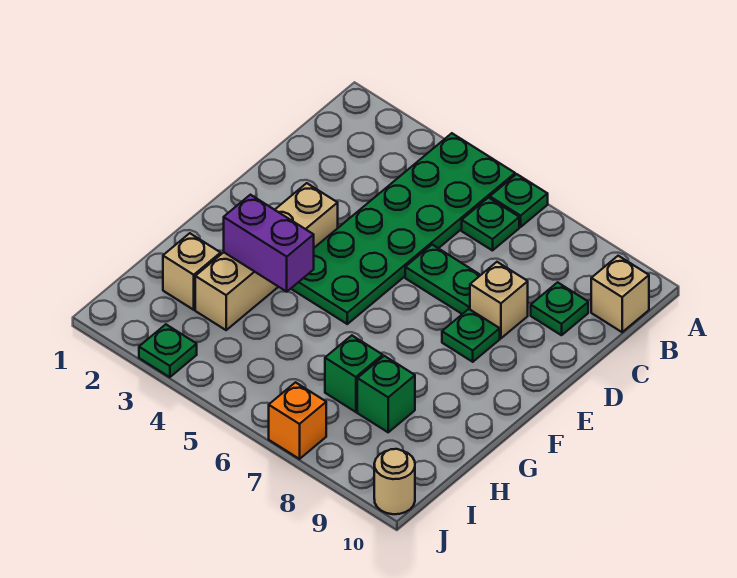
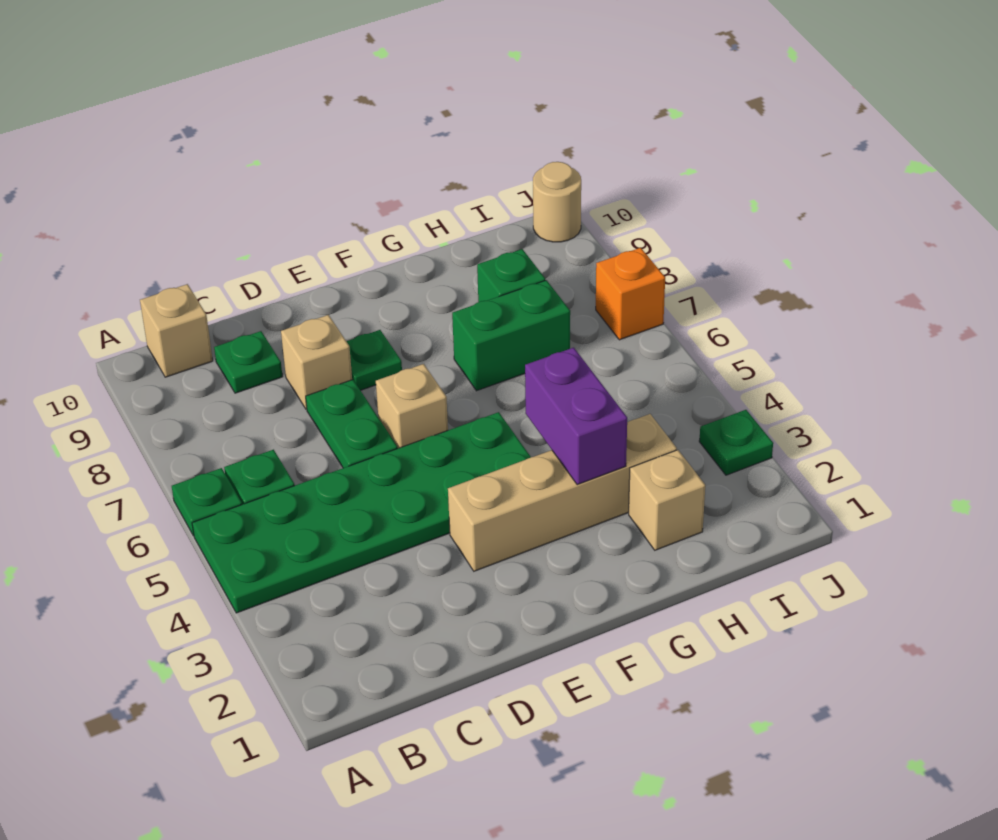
none -> tan 1x1 brick [376,364,448,448]
green 1x1 brick [325,336,383,412] -> green 1x2 brick [452,280,570,391]

